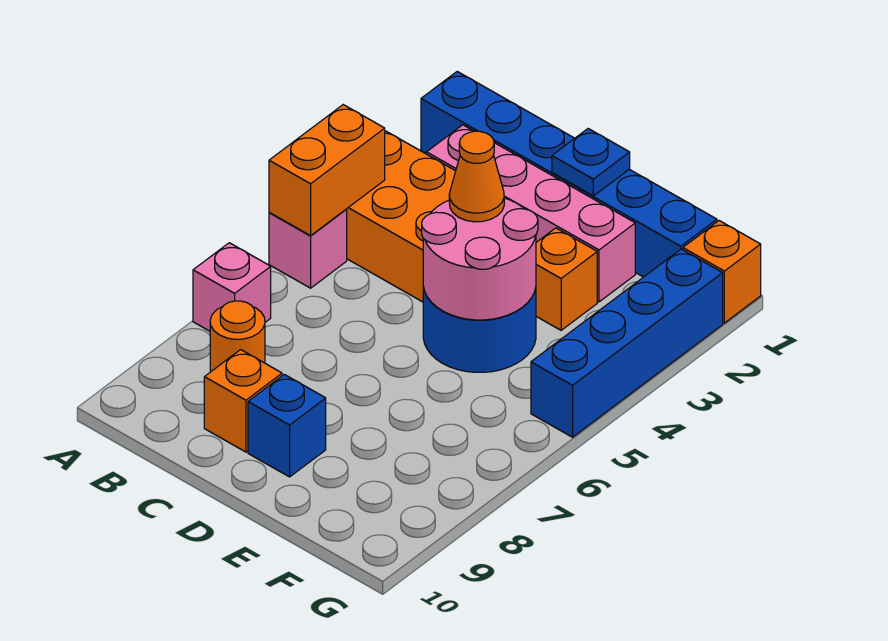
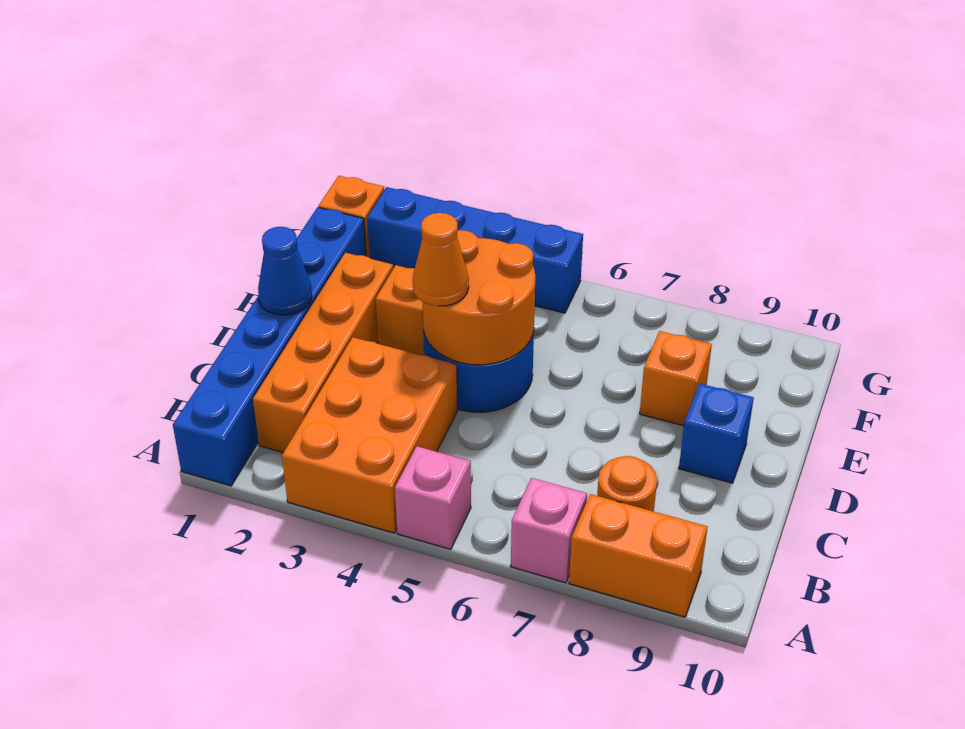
orange 1x2 brick [269,105,385,236] -> orange 1x2 brick moved to [569,494,707,617]
pink 1x4 brick [427,125,635,302] -> orange 1x4 brick [253,253,393,453]
orange 1x1 brick [204,350,282,452] -> orange 1x1 brick moved to [640,331,712,426]
blue 1x1 plate [552,129,630,196] -> blue 1x1 cone [258,227,312,315]
pink 2x2 round brick [422,198,538,320] -> orange 2x2 round brick [423,230,535,365]

